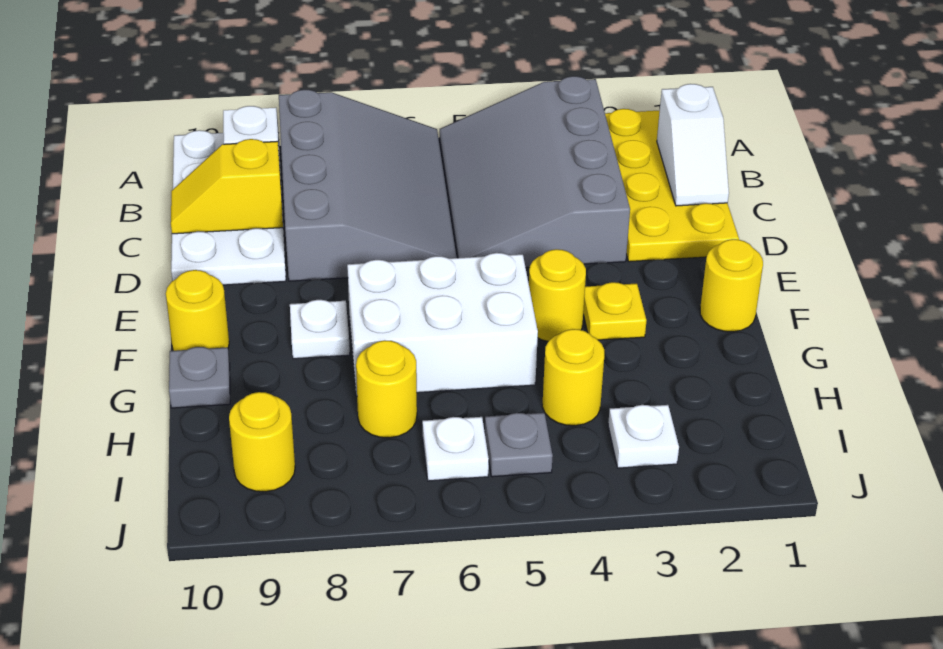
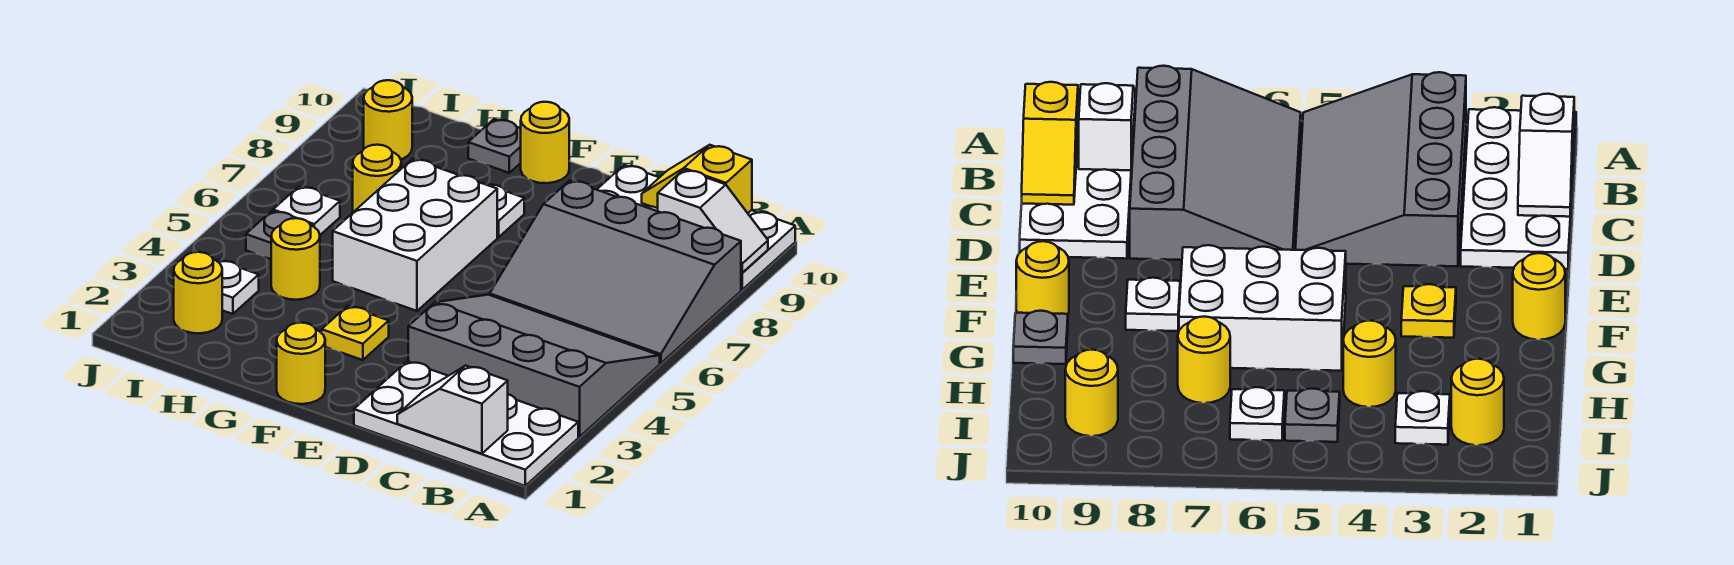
yellow 2x4 plate [605,109,739,262] -> white 2x4 plate [354,361,578,486]
yellow 1x2 slope [171,139,283,234] -> yellow 1x2 slope turned to [642,145,752,213]
yellow 1x1 round brick [529,249,586,342] -> yellow 1x1 round brick moved to [174,252,222,333]

